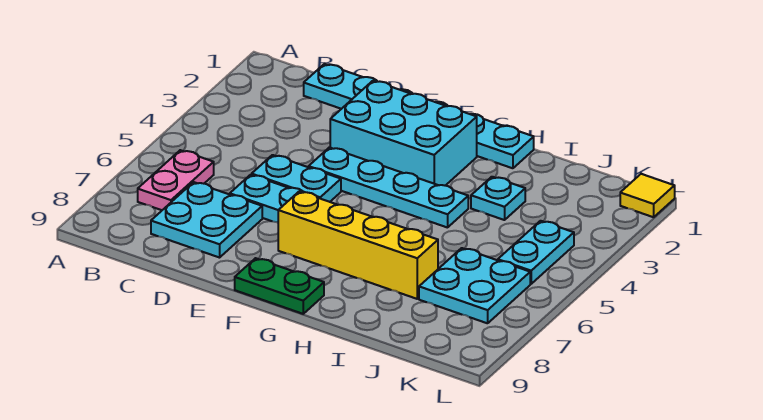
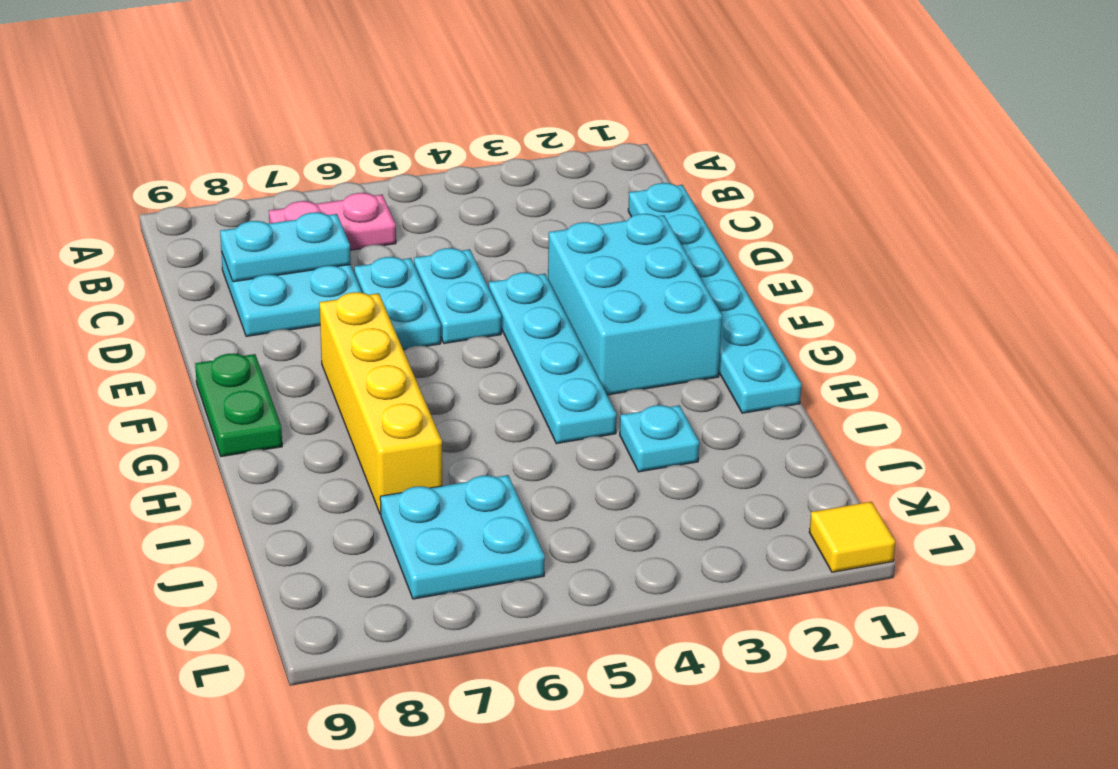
cyan 1x2 plate [498,221,574,284] -> cyan 1x2 plate moved to [220,212,351,282]

